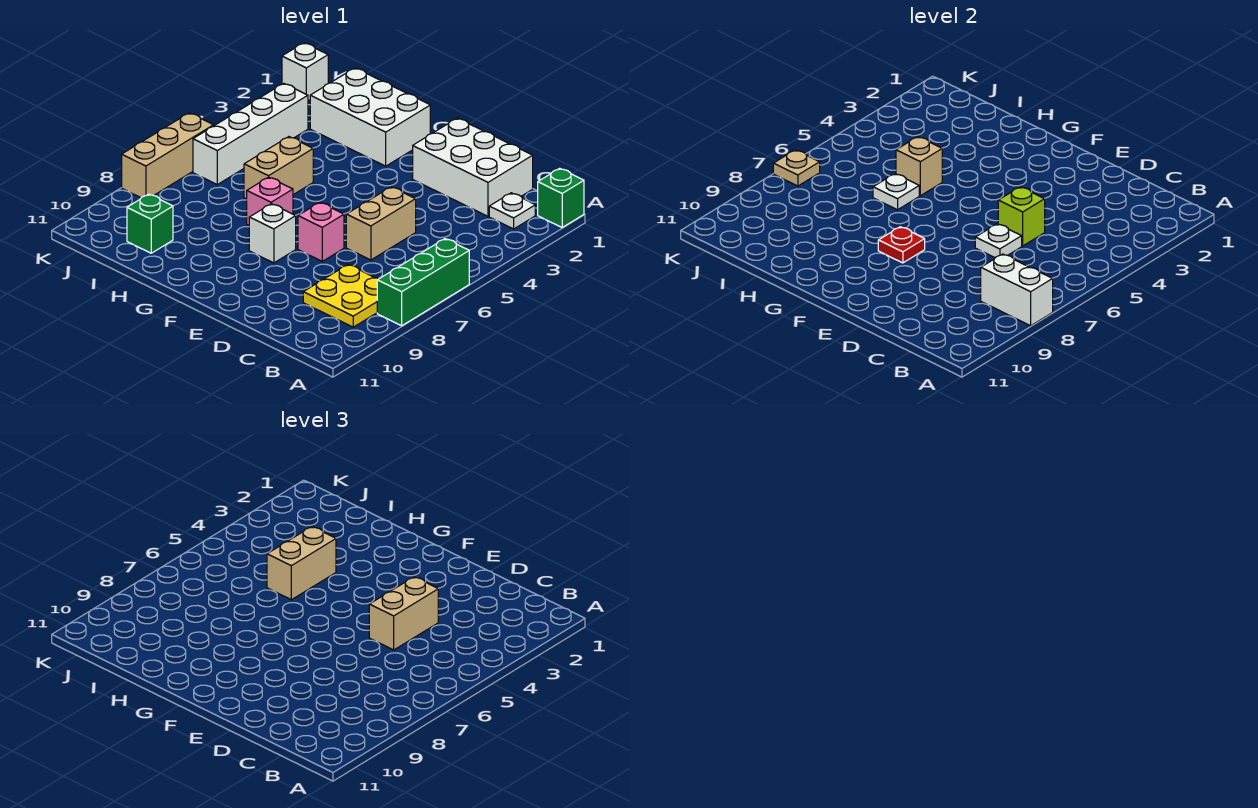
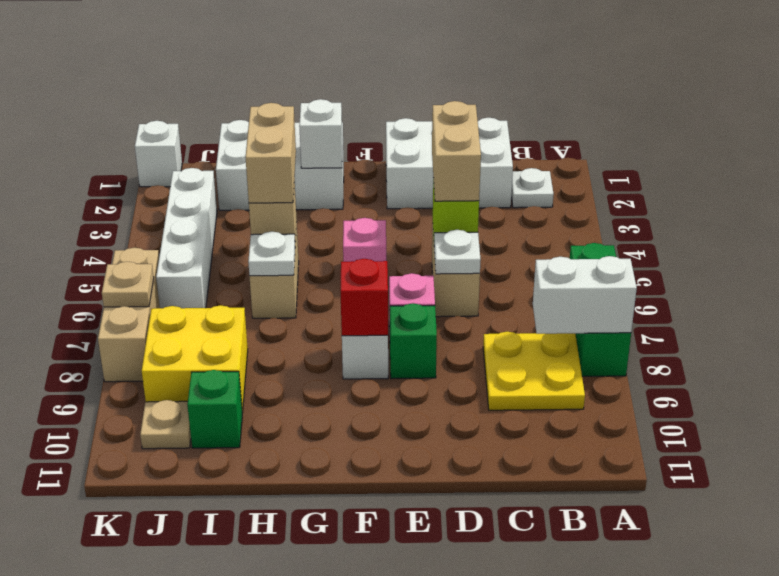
green 1x1 brick [538,168,584,227] -> green 1x1 brick moved to [390,303,437,379]
red 1x1 plate [878,227,925,263] -> red 1x1 brick [340,259,388,336]
none -> white 1x1 brick [299,99,342,168]
pink 1x1 brick [247,177,293,225] -> pink 1x1 brick moved to [343,218,386,262]
none -> yellow 2x2 brick [142,305,248,413]
none -> tan 1x1 plate [140,400,191,449]

